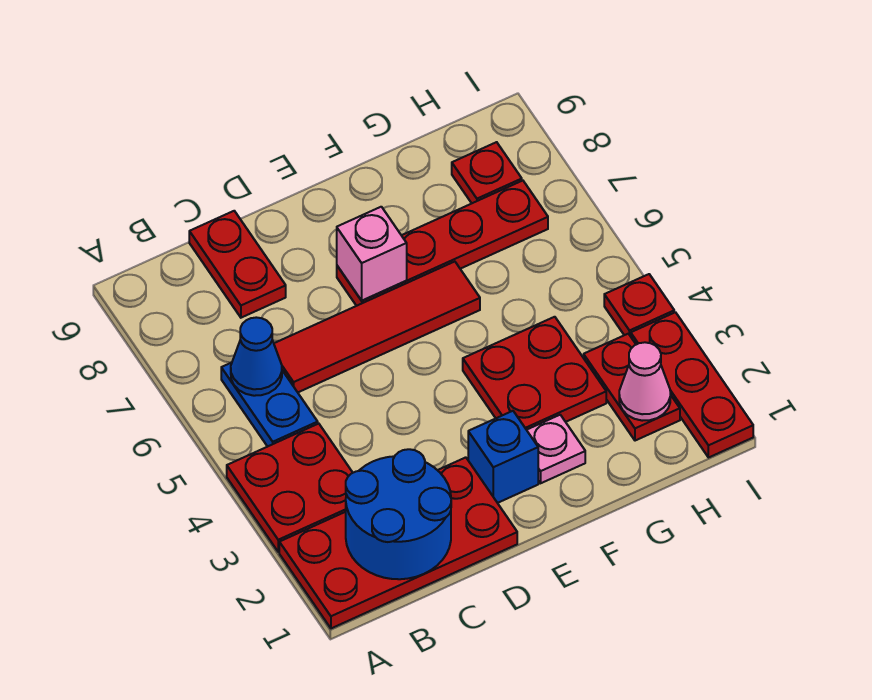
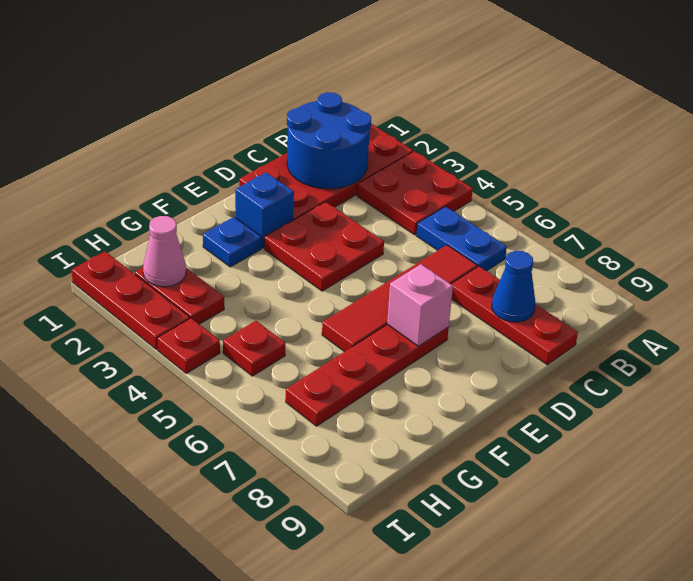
blue 1x1 cone [231,317,282,396] -> blue 1x1 cone moved to [492,251,536,322]
red 1x2 plate [189,211,286,318] -> red 1x3 plate [451,266,578,365]
pink 1x1 plate [527,415,585,483] -> blue 1x1 plate [203,217,261,267]
red 2x2 plate [463,317,606,430] -> red 2x2 plate moved to [264,202,384,291]
red 1x1 plate [452,142,522,203] -> red 1x1 plate moved to [223,321,285,376]

